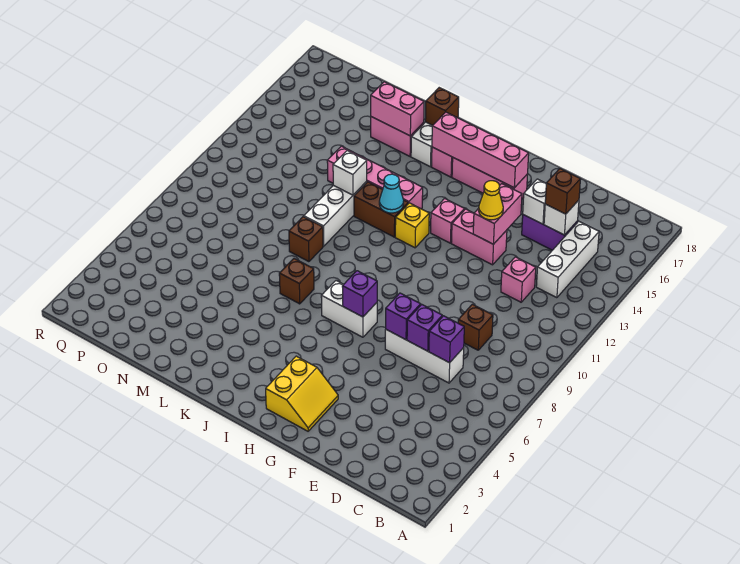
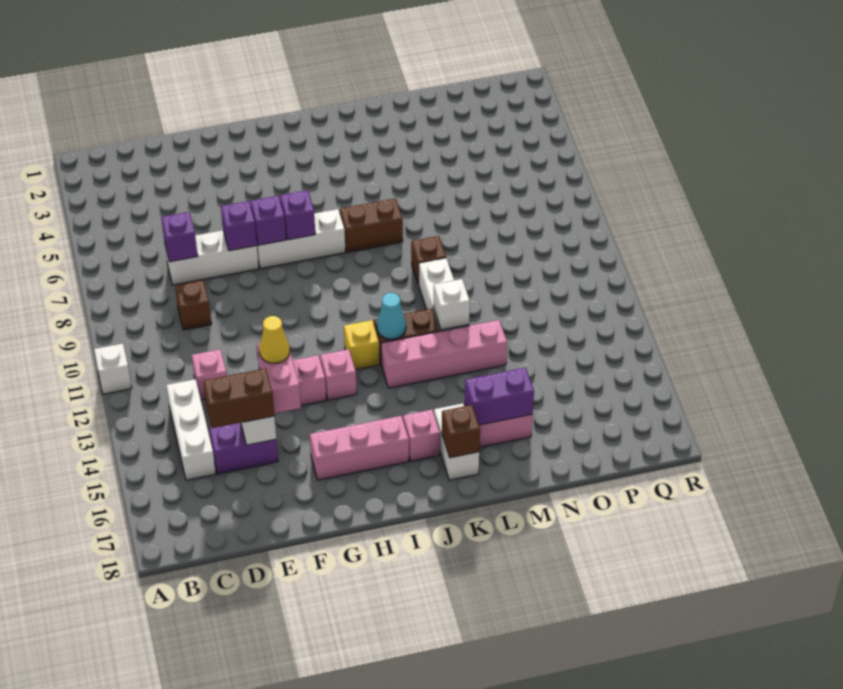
white 1x1 brick [544,200,579,235] -> white 1x1 brick moved to [94,344,132,394]
brown 1x1 brick [545,169,580,214] -> brown 1x2 brick [203,369,274,428]
purple 1x1 brick [407,304,442,351] -> purple 1x1 brick moved to [251,196,286,245]
yellow 2x2 slope [266,356,338,431] -> none
pink 1x4 brick [432,112,529,188] -> none
white 1x2 brick [321,281,377,337] -> white 1x3 brick [256,209,345,269]
brown 1x1 brick [279,259,314,304] -> brown 1x2 brick [340,198,403,252]
pink 1x2 brick [371,82,424,136] -> purple 1x2 brick [465,368,534,425]

